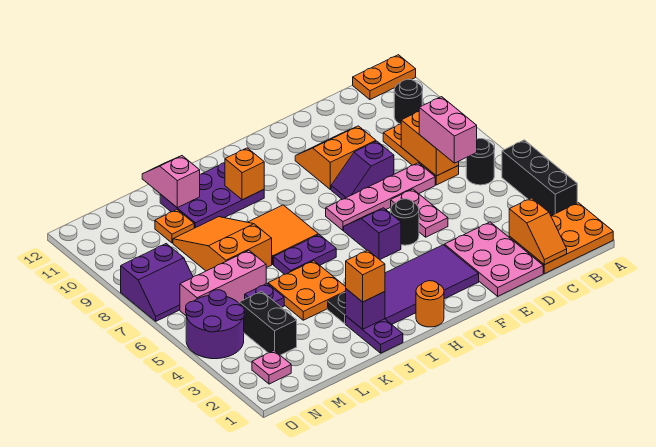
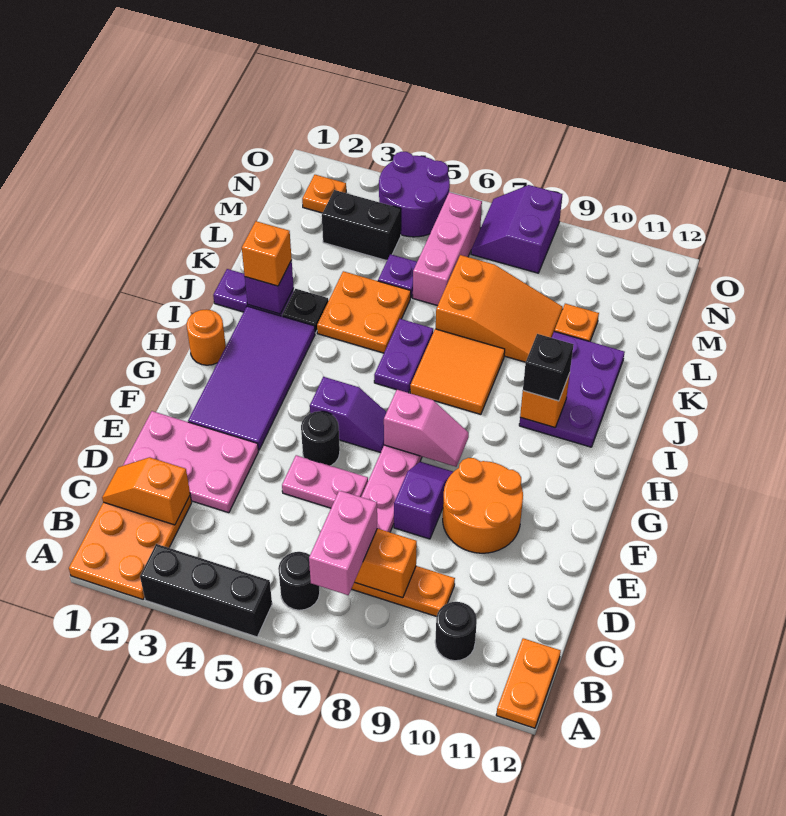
pink 1x2 brick [419,97,477,163] -> pink 1x2 brick turned to [309,490,377,595]
orange 2x2 slope [295,126,376,189] -> orange 2x2 round brick [443,458,523,553]
none -> black 1x1 brick [523,334,574,401]
pink 1x2 slope [142,156,200,208] -> pink 1x2 slope moved to [384,390,469,467]
pink 1x1 plate [252,351,291,384] -> orange 1x1 plate [302,175,346,213]

